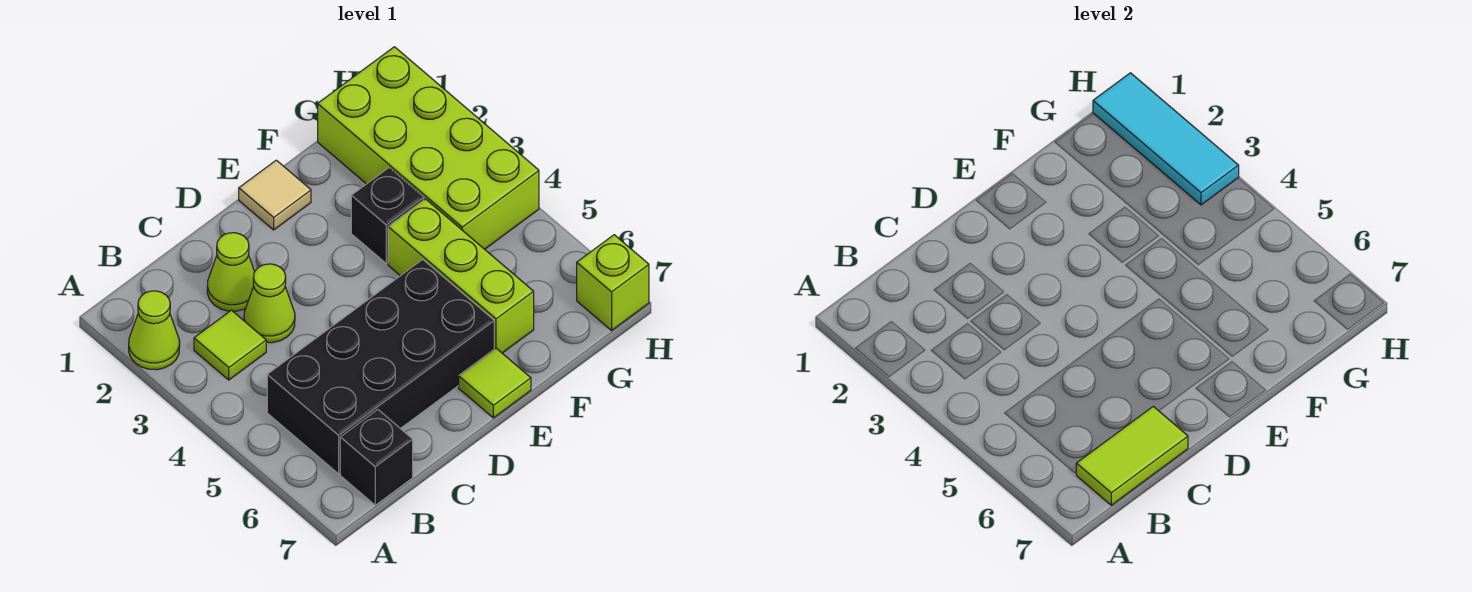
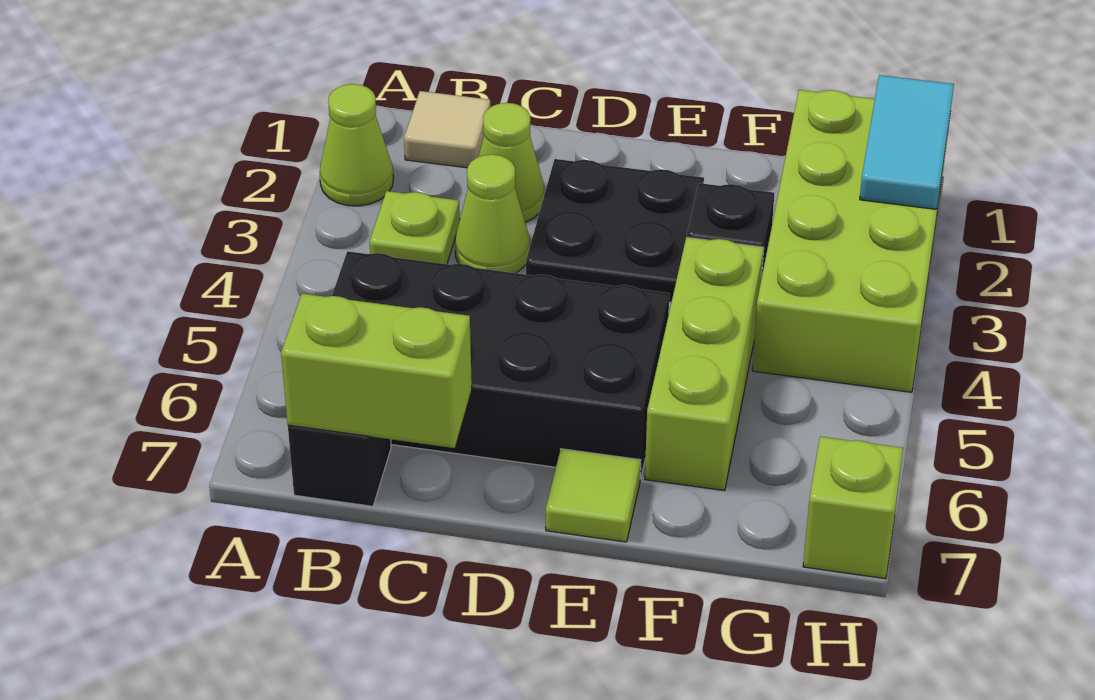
lime 1x1 tile [194,310,266,380] -> lime 1x1 plate [369,191,460,264]
lime 1x2 tile [1076,406,1188,505] -> lime 1x2 brick [281,294,472,448]
none -> black 2x2 plate [526,159,704,303]
tan 1x1 tile [239,160,311,230] -> tan 1x1 tile moved to [404,91,490,168]
cyan 1x3 tile [1093,73,1239,205] -> cyan 1x2 tile [860,75,954,209]

